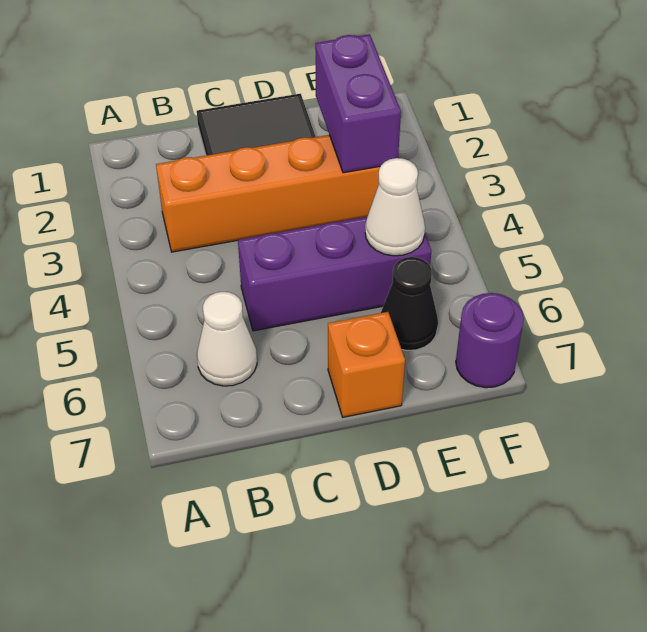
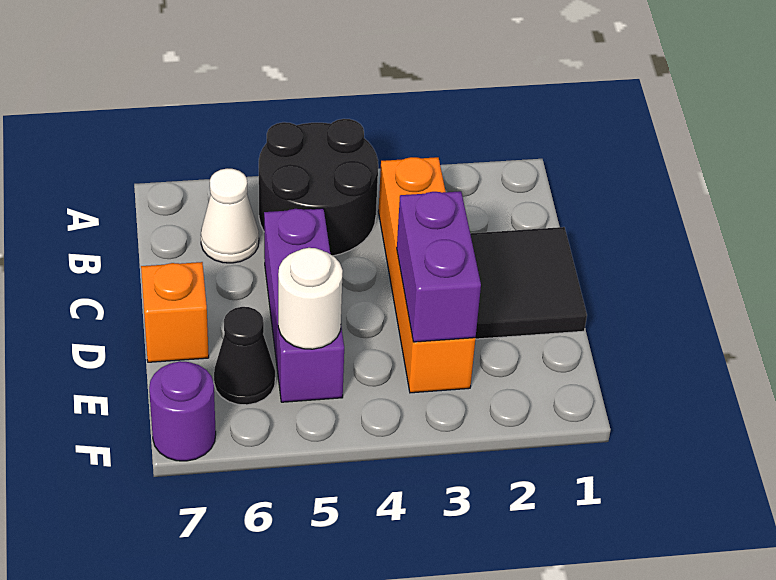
none -> black 2x2 round brick [259,119,378,256]
purple 1x2 brick [315,34,401,173] -> purple 1x2 brick turned to [397,191,481,342]
white 1x1 cone [365,158,425,256] -> white 1x1 round brick [278,248,343,349]

